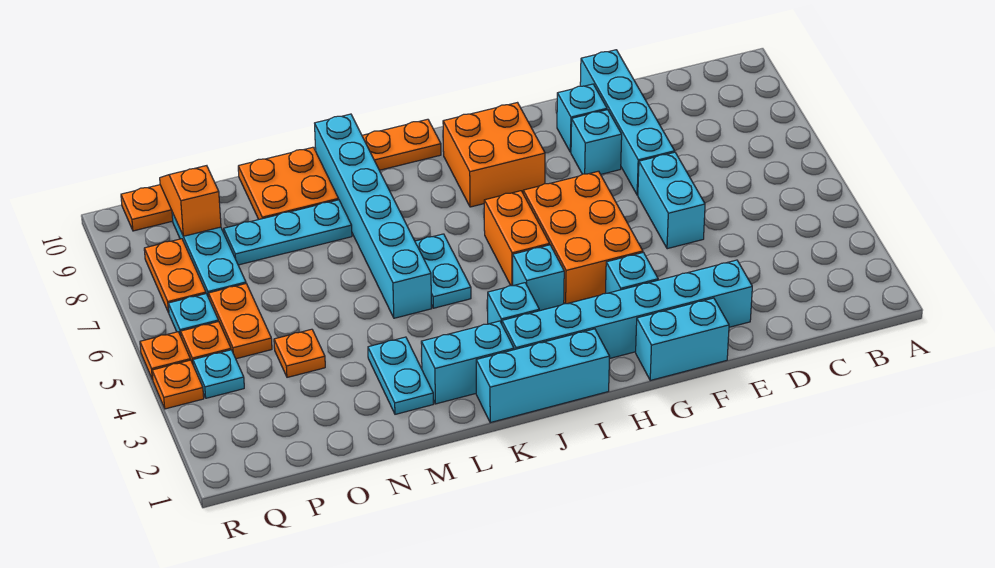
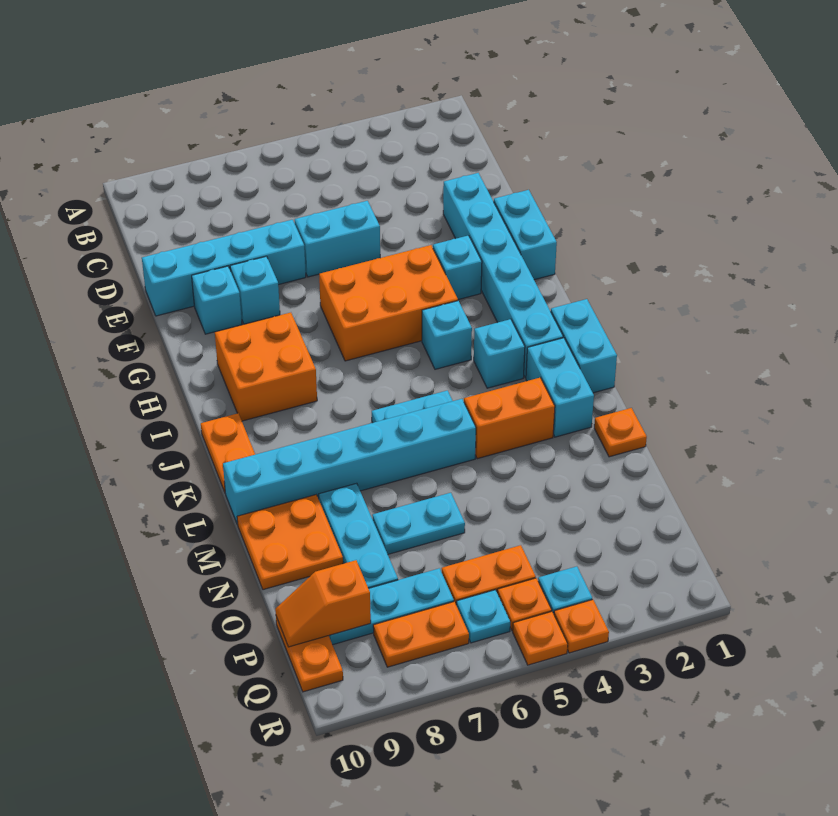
cyan 1x3 brick [476,329,610,423] -> cyan 1x2 brick [551,299,617,393]
orange 1x2 brick [484,191,550,286] -> orange 1x2 brick moved to [464,378,555,459]
cyan 1x2 plate [368,337,434,414] -> cyan 1x2 plate moved to [372,493,465,554]
orange 1x1 plate [274,329,325,377] -> orange 1x1 plate moved to [594,408,647,457]

